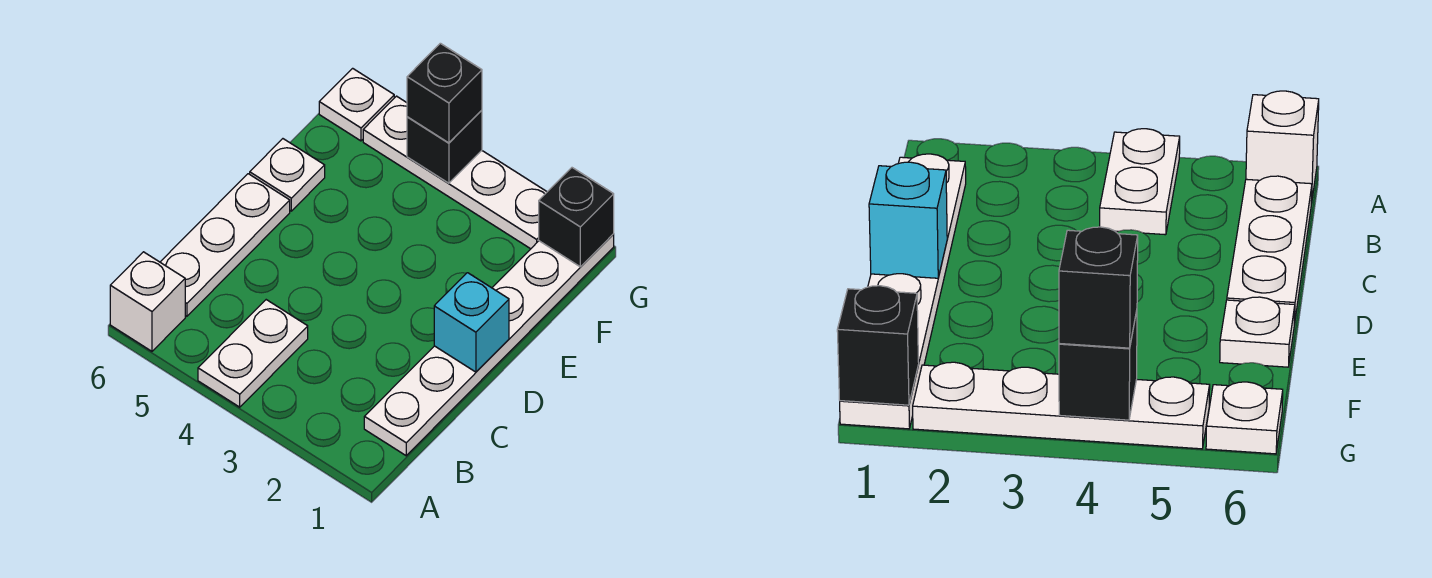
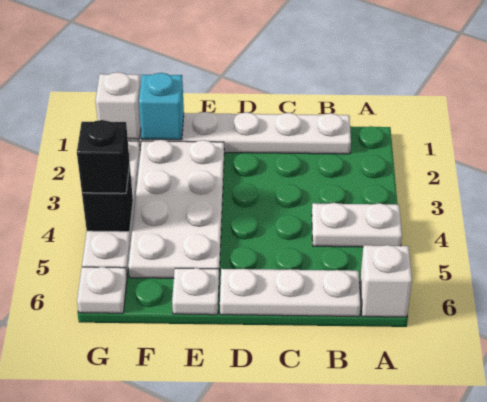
cyan 1x1 brick [434,273,509,372] -> cyan 1x1 brick moved to [139,73,184,140]
none -> white 2x4 plate [128,140,224,278]
black 1x1 brick [539,168,614,267] -> white 1x1 brick [96,72,141,139]

